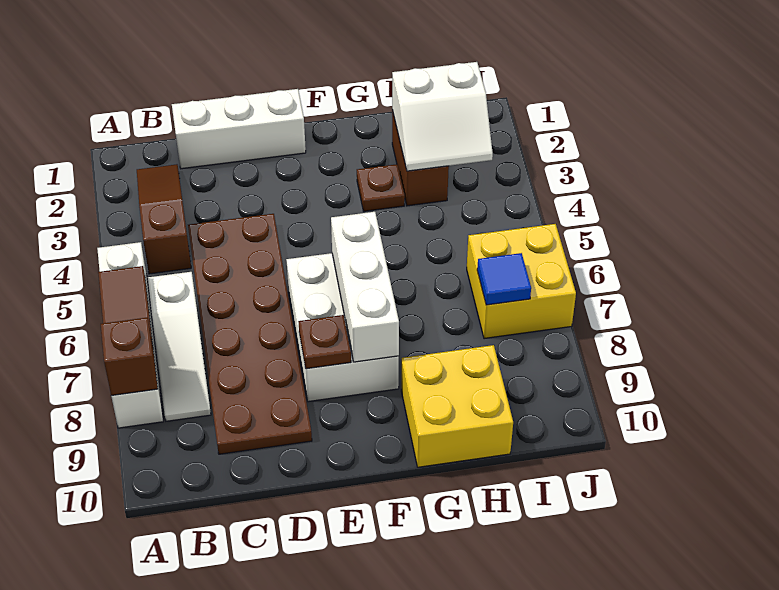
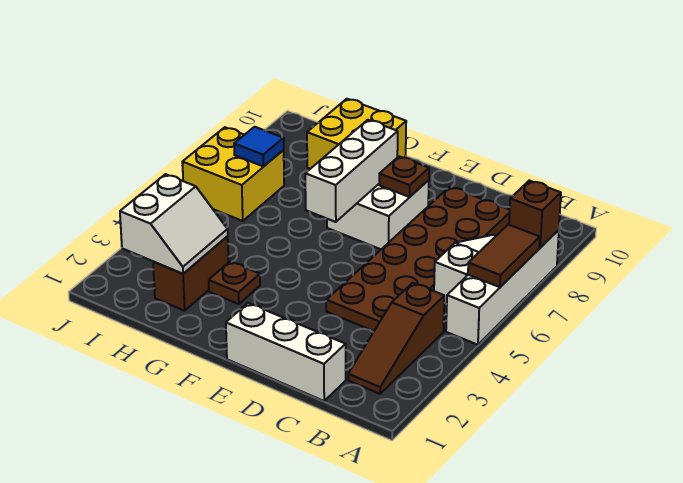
white 2x3 brick [286,253,399,402] -> white 2x2 brick [327,180,429,249]
white 2x2 slope [392,62,493,171] -> white 2x2 slope turned to [120,174,228,274]

